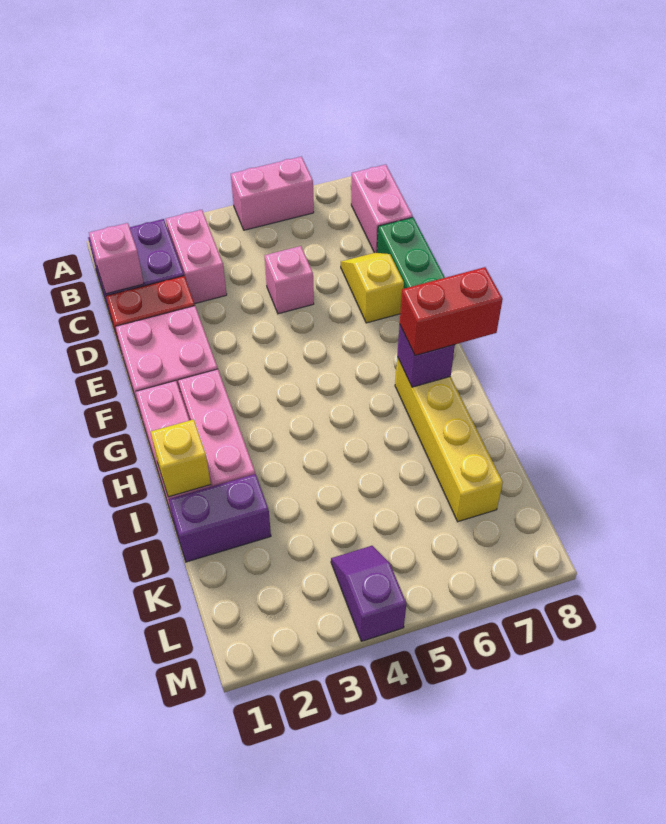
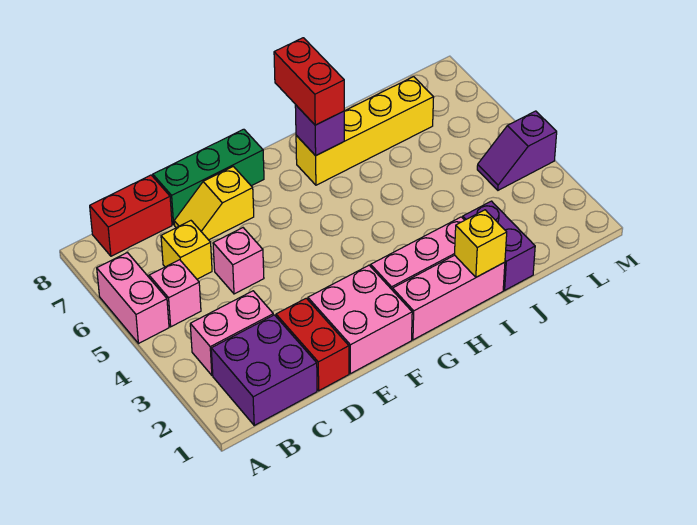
pink 1x2 brick [351,164,413,253] -> red 1x2 brick [90,175,172,256]
pink 1x1 brick [89,223,144,294] -> pink 1x1 brick moved to [149,260,201,327]
none -> yellow 1x1 brick [161,221,212,279]

